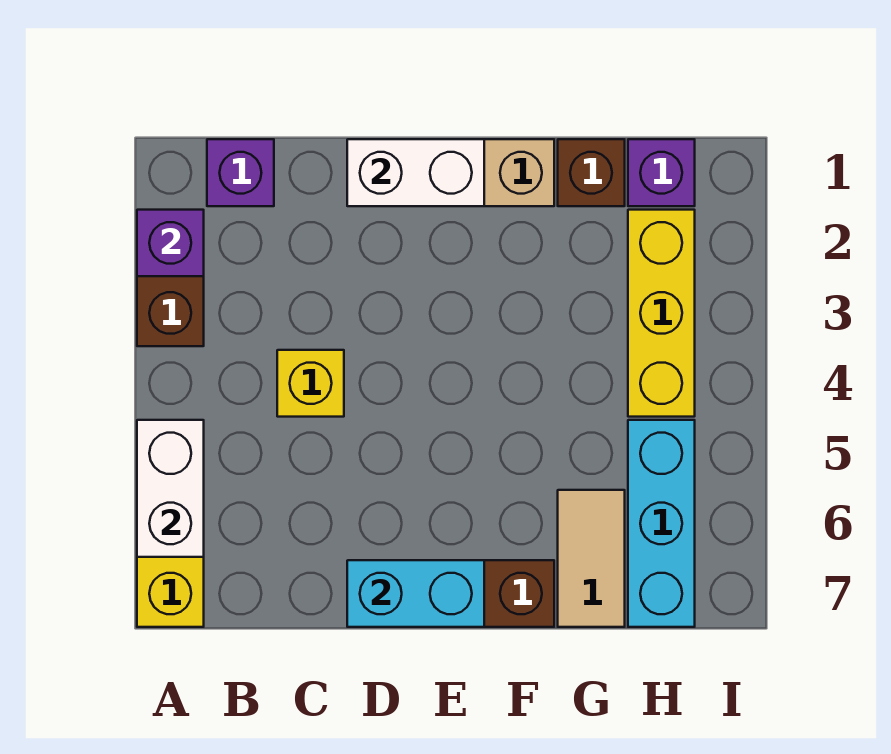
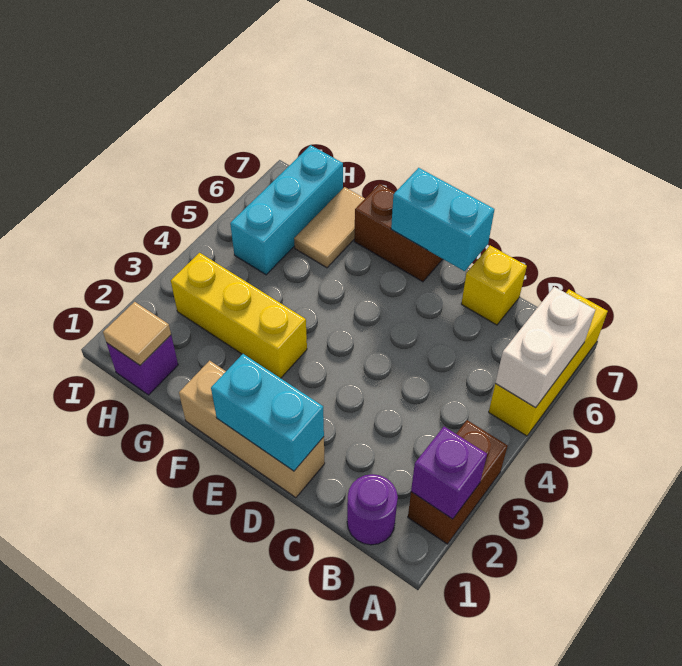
purple 1x1 brick [207,139,274,206] -> purple 1x1 round brick [347,474,398,545]
yellow 1x1 brick [277,350,344,417] -> yellow 1x1 brick moved to [461,245,527,325]
white 1x2 brick [347,139,484,206] -> cyan 1x2 brick [211,354,324,471]
brown 1x1 brick [558,139,625,206] -> none
none -> tan 1x1 tile [103,302,171,365]
yellow 1x3 brick [628,210,695,417] -> yellow 1x3 brick turned to [171,253,307,378]

